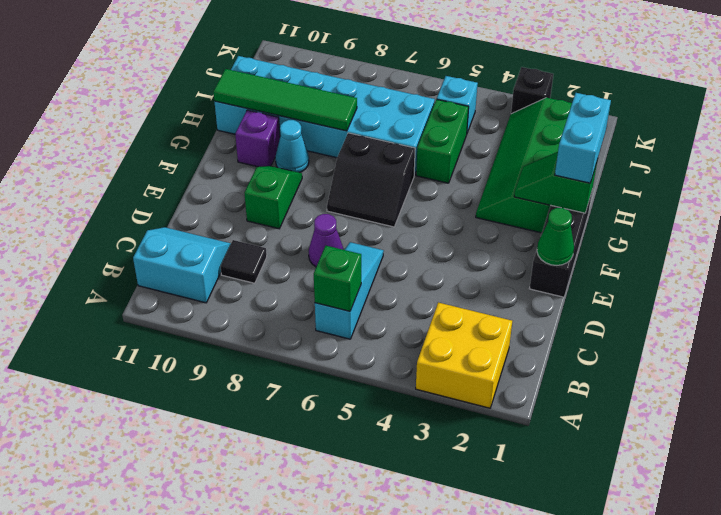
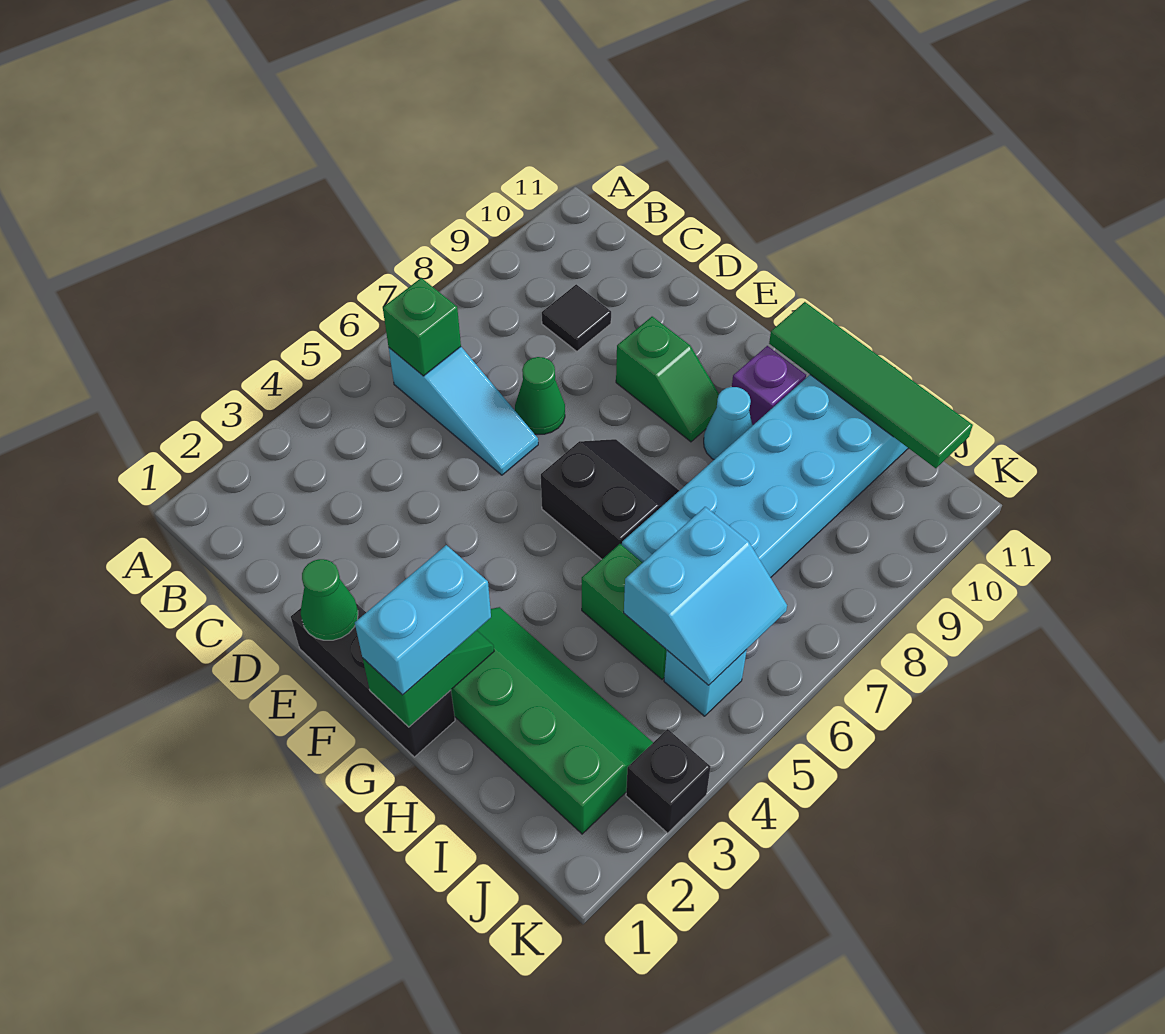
yellow 2x2 brick [416,302,512,408] -> none
cyan 2x2 slope [133,227,231,303] -> cyan 2x2 slope moved to [624,507,787,685]
purple 1x1 cone [309,214,343,267] -> green 1x1 cone [515,357,565,434]
black 2x2 slope [327,133,415,227] -> black 2x2 slope turned to [541,439,679,559]
cyan 1x2 brick [555,93,611,183] -> cyan 1x2 brick turned to [355,545,491,695]
green 1x4 tile [213,69,357,131] -> green 1x4 tile turned to [769,302,973,468]

